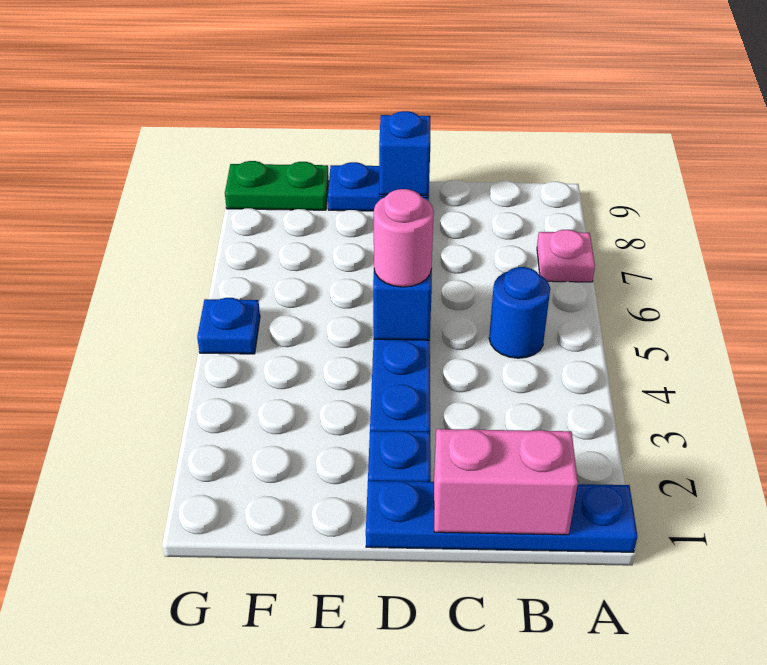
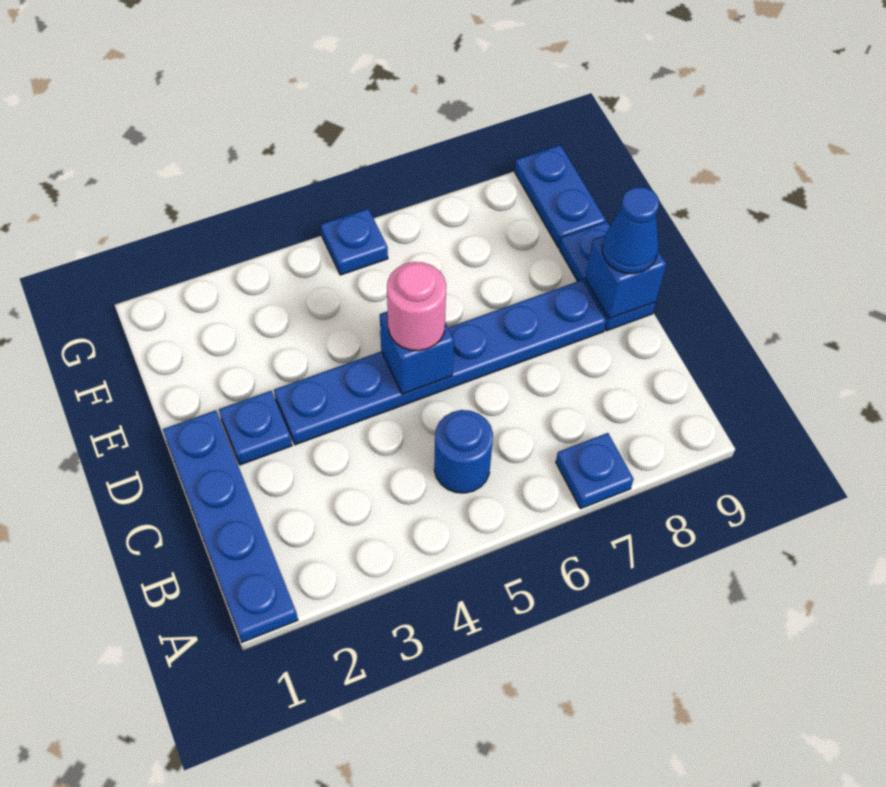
pink 1x1 plate [537,230,595,282] -> blue 1x1 plate [556,433,634,509]
pink 1x2 brick [434,429,578,535] -> none
none -> blue 1x1 cone [602,187,659,274]
green 1x2 plate [225,161,329,210] -> blue 1x2 plate [515,145,606,248]

